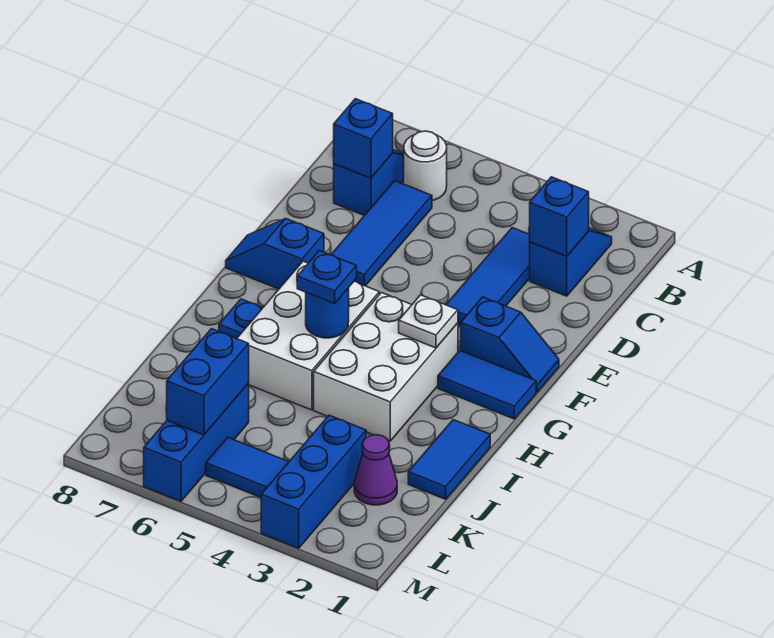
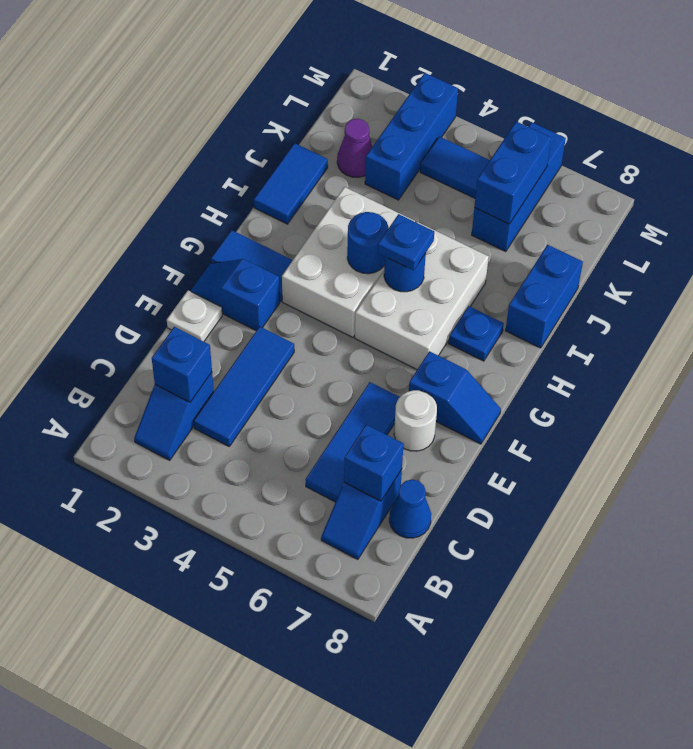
white 1x1 round brick [404,131,447,201] -> white 1x1 round brick moved to [394,390,437,451]
none -> blue 1x1 cone [389,479,431,538]
white 1x1 plate [399,295,458,348] -> white 1x1 plate moved to [167,290,222,342]
none -> blue 1x1 round brick [347,212,389,274]
none -> blue 1x2 brick [505,245,583,348]

